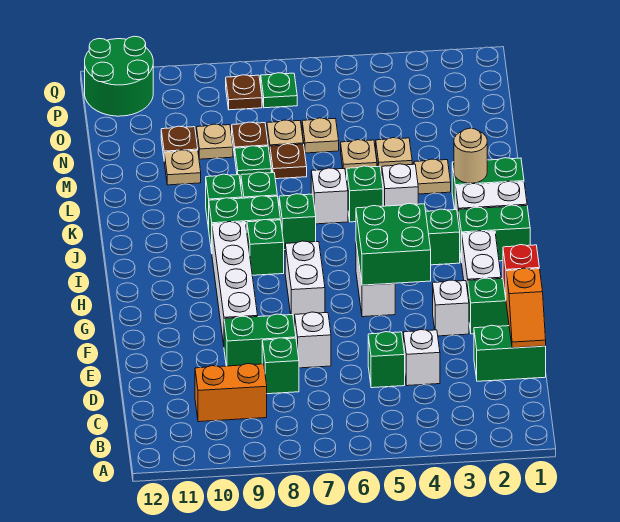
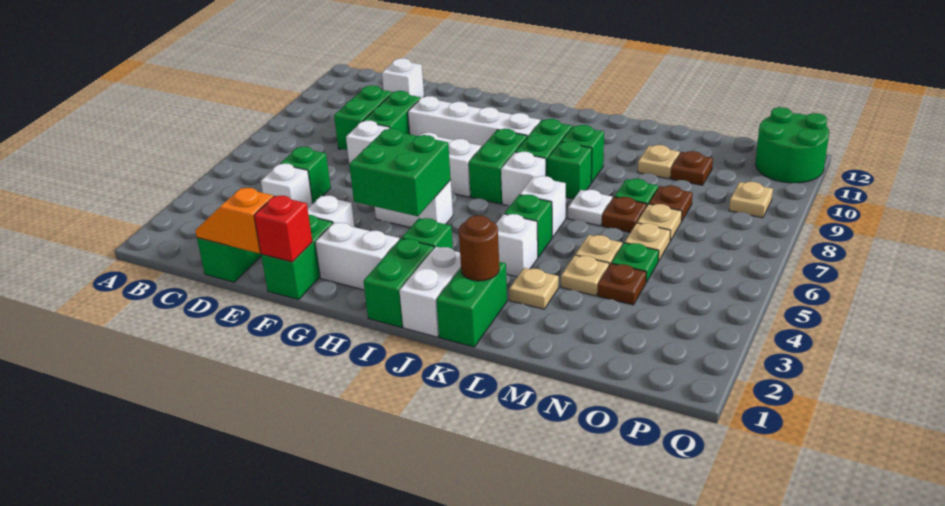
orange 1x2 brick [195,364,267,422] -> none
green 1x1 brick [262,338,299,394] -> green 1x2 brick [334,85,392,150]
none -> white 1x1 brick [382,58,424,98]
green 1x1 brick [247,220,284,275] -> green 1x2 brick [469,129,527,204]
green 1x1 brick [279,194,316,250] -> white 1x1 brick [501,152,546,206]
tan 1x1 round brick [454,128,487,183] -> brown 1x1 round brick [459,215,499,281]
none -> white 1x1 plate [568,190,612,226]
tan 1x1 plate [196,124,233,159] -> tan 1x1 plate moved to [729,182,773,218]
green 1x1 plate [261,73,297,108] -> green 1x1 plate moved to [612,243,659,282]
brown 1x1 plate [226,75,262,110] -> brown 1x1 plate moved to [598,264,646,305]

